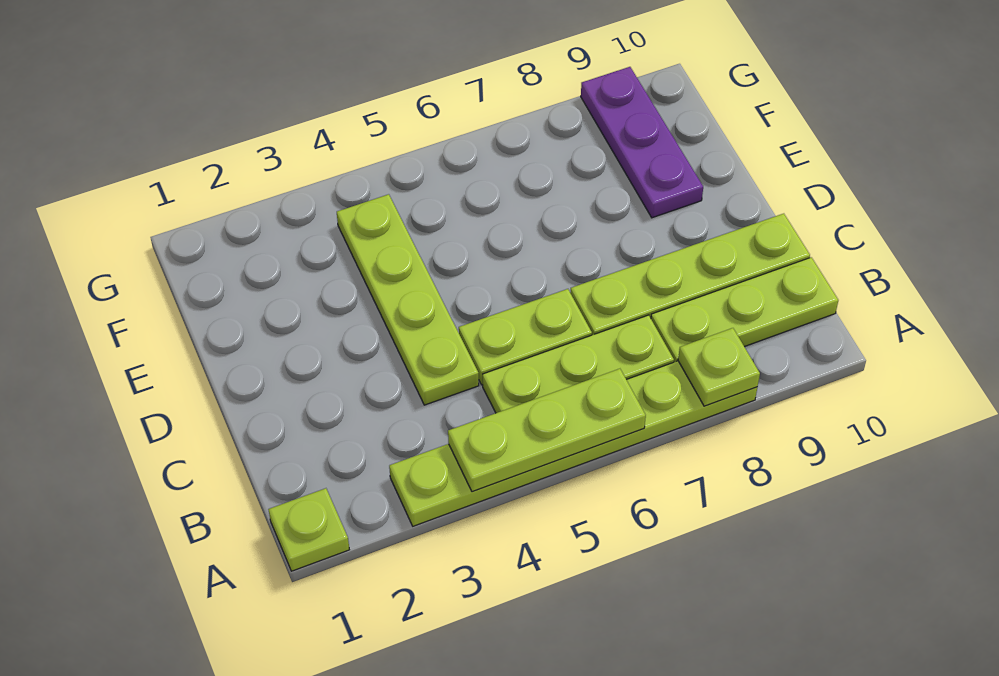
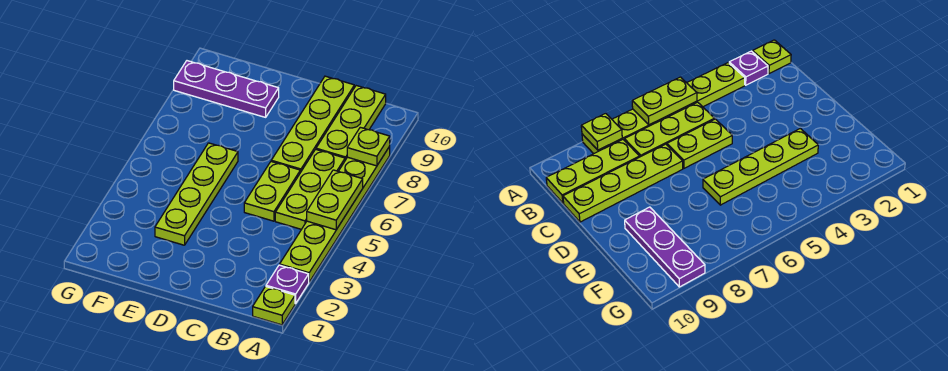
none -> purple 1x1 plate [266,265,309,304]
lime 1x3 plate [448,369,646,492] -> lime 1x2 plate [307,170,363,230]
lime 1x4 plate [337,194,479,405] -> lime 1x4 plate turned to [155,143,238,245]

